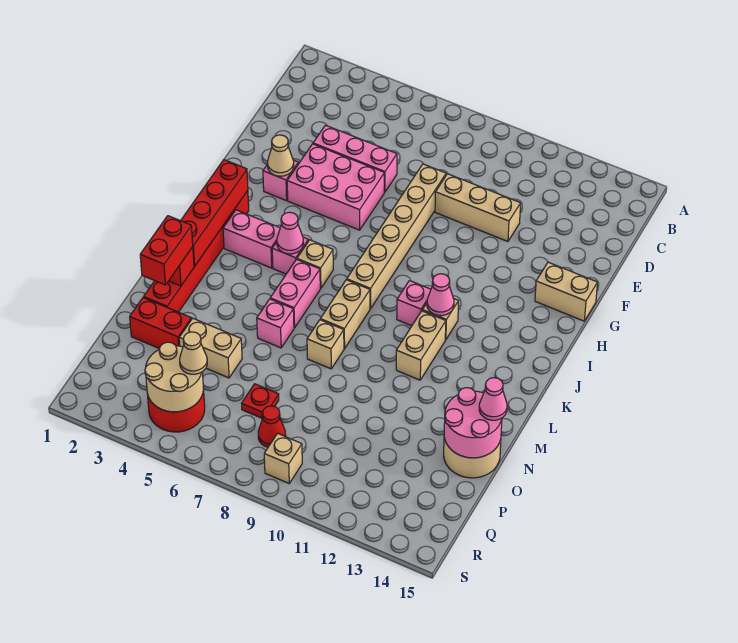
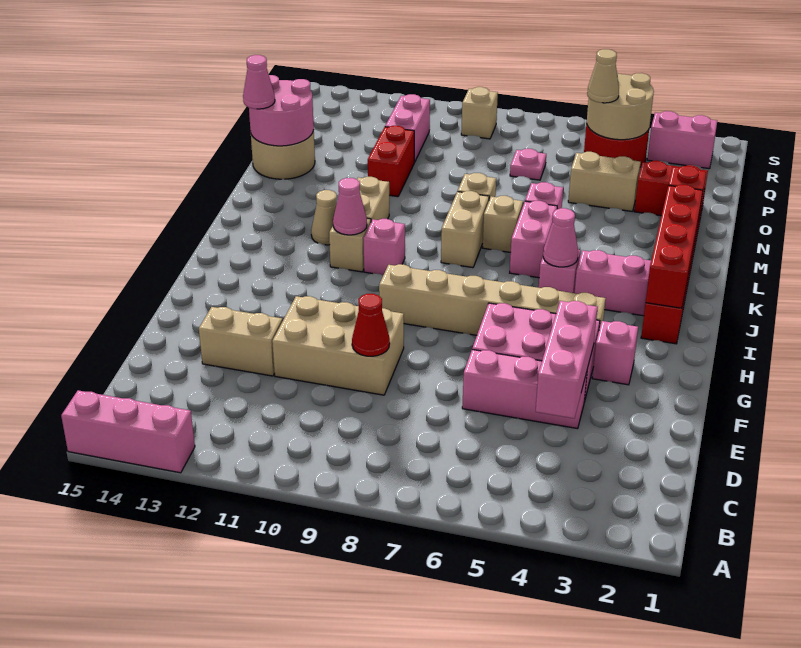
none -> pink 1x3 brick [61,390,195,473]
none -> pink 1x3 brick [535,301,598,418]
tan 1x6 brick [347,164,446,309] -> tan 1x6 brick turned to [379,264,606,335]
tan 1x3 brick [435,174,521,241] -> tan 2x3 brick [272,296,404,395]
tan 1x1 cone [268,135,294,176] -> tan 1x1 cone moved to [311,190,337,245]
tan 1x2 brick [535,262,597,321] -> tan 1x2 brick moved to [199,307,282,376]
tan 1x1 brick [297,240,333,288] -> tan 1x1 brick moved to [483,196,523,252]
red 1x2 brick [140,216,193,285] -> red 1x2 brick moved to [368,126,414,197]
red 1x1 plate [242,384,279,418] -> pink 1x1 plate [510,149,546,180]
none -> pink 1x2 brick [385,94,430,162]
red 1x1 cone [258,406,286,447] -> red 1x1 cone moved to [352,294,390,356]
none -> pink 1x2 brick [647,111,717,169]

